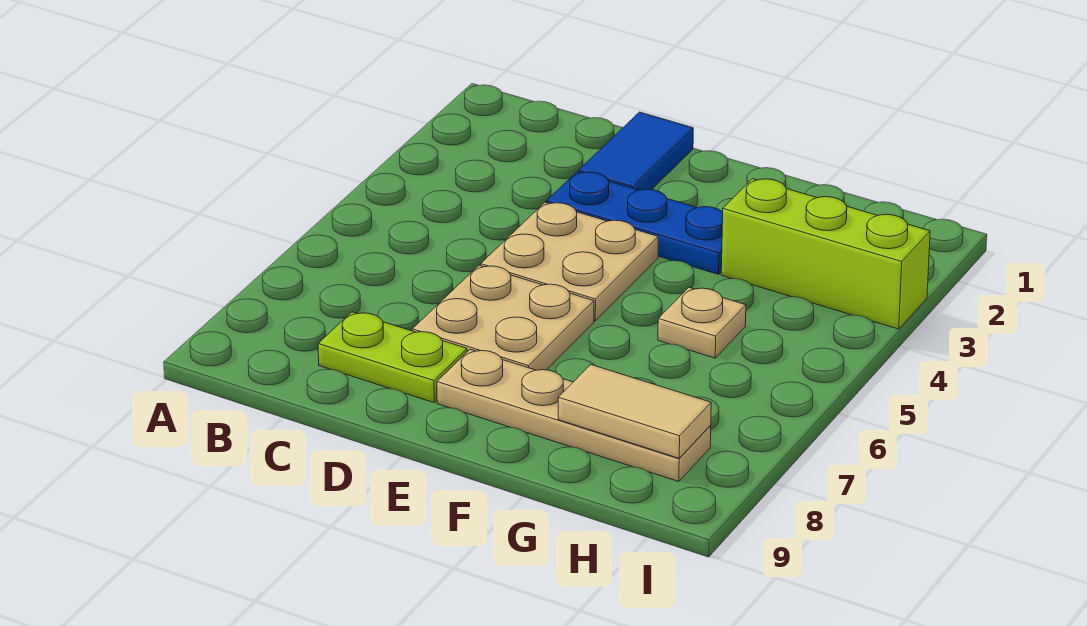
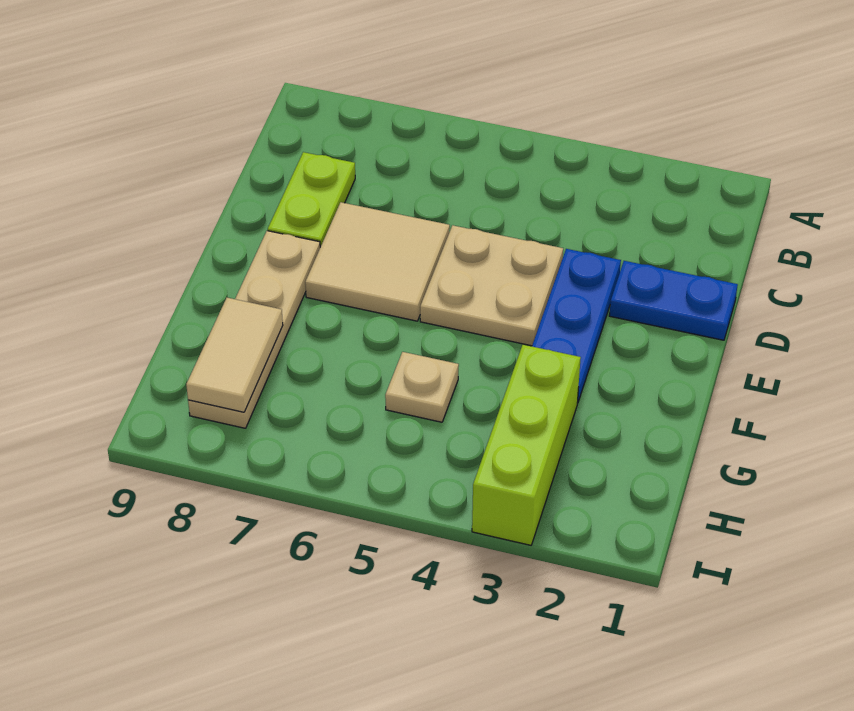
blue 1x2 tile [578,112,693,190] -> blue 1x2 plate [609,261,738,340]
tan 2x2 plate [412,265,594,370] -> tan 2x2 tile [305,202,450,321]

